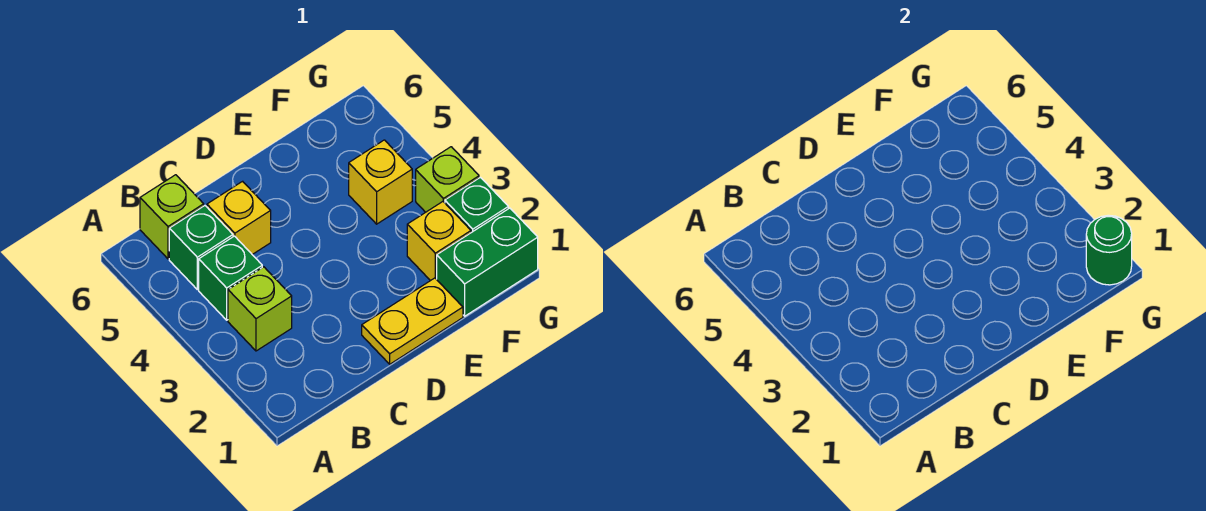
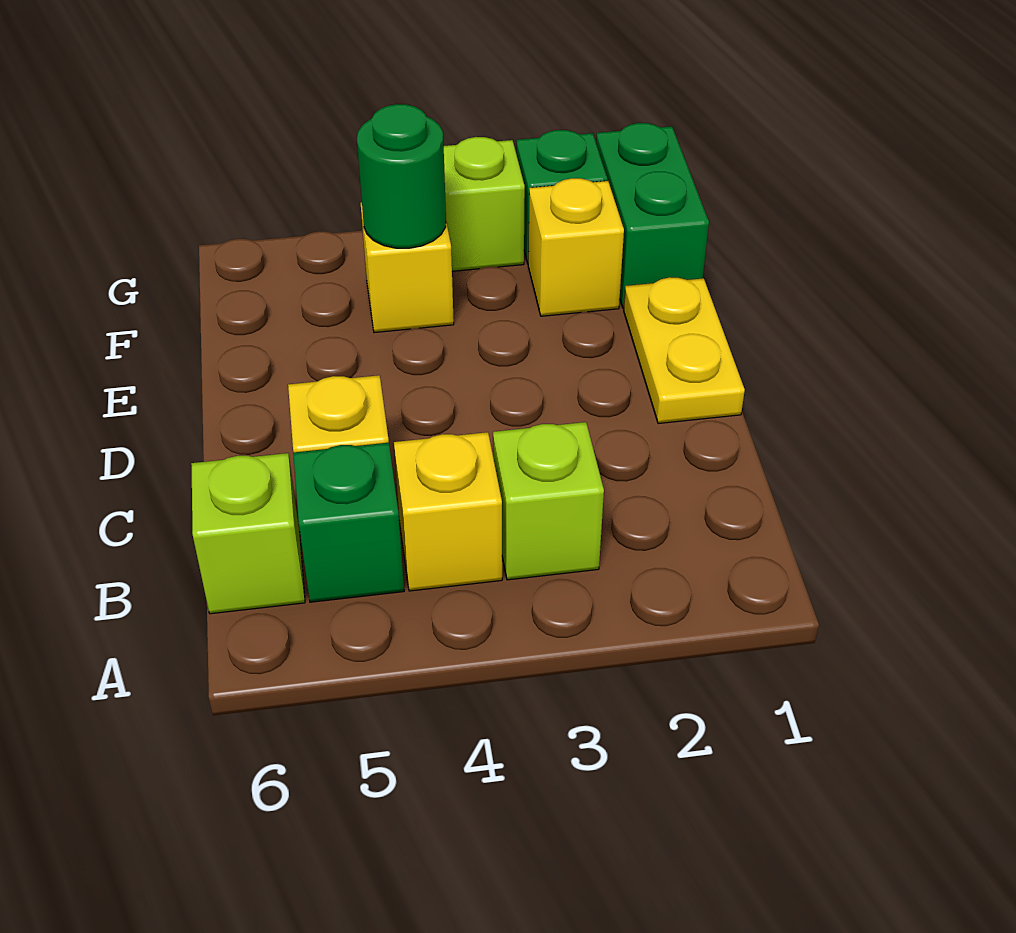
green 1x1 brick [199,236,262,320] -> yellow 1x1 brick [394,432,502,591]
green 1x1 round brick [1086,215,1132,285] -> green 1x1 round brick moved to [357,104,446,248]

